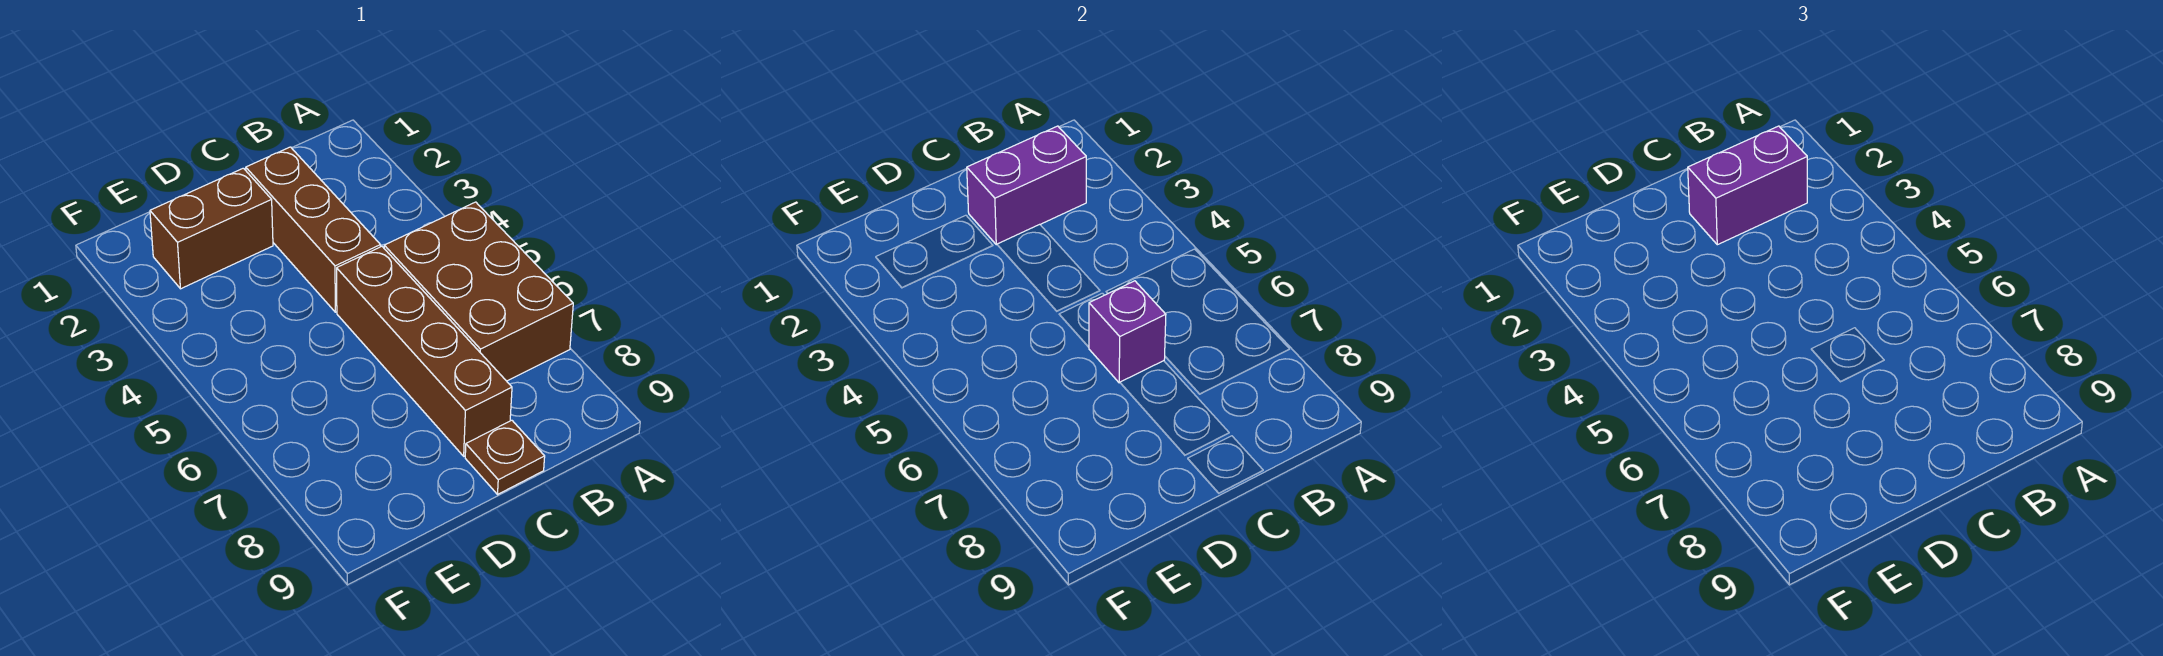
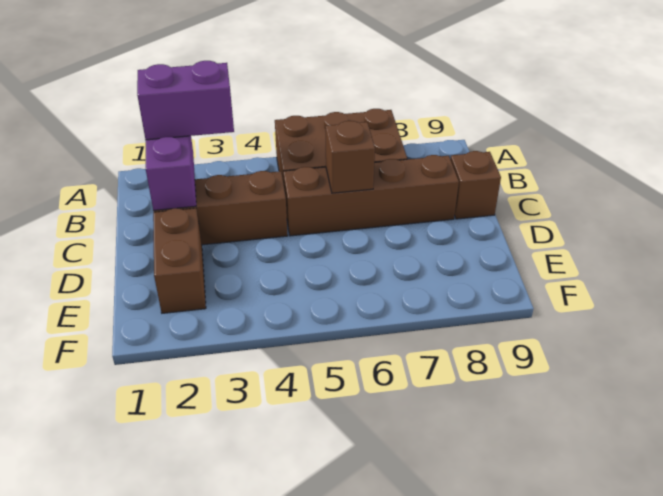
purple 1x2 brick [1688,126,1807,245] -> purple 1x2 brick turned to [137,61,234,140]
purple 1x1 brick [1089,281,1166,383] -> brown 1x1 brick [326,120,375,193]
brown 1x1 plate [465,420,545,494] -> brown 1x1 brick [451,151,501,219]

